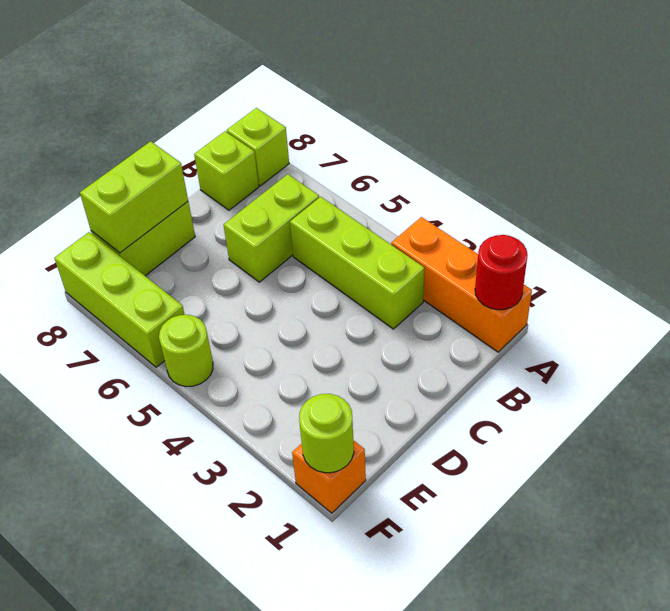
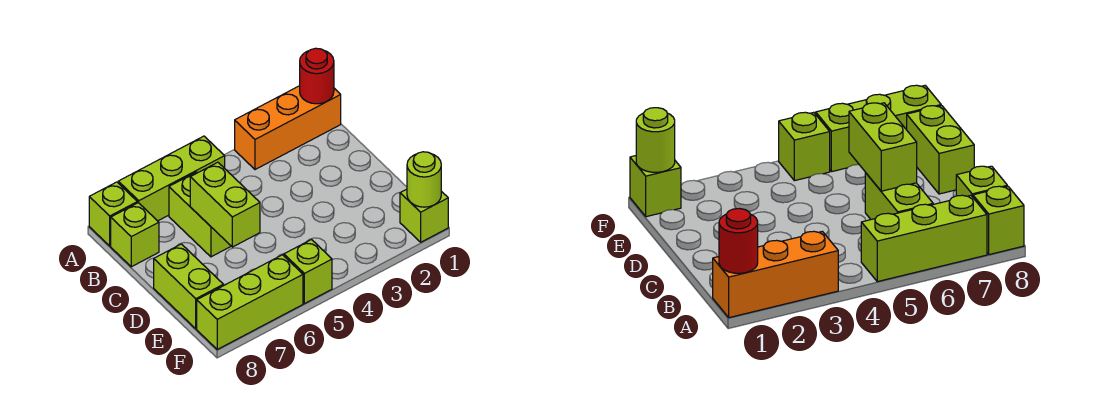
lime 1x3 brick [290,197,424,329] -> lime 1x3 brick moved to [118,136,225,221]
lime 1x2 brick [80,141,188,253] -> lime 1x2 brick moved to [190,162,260,247]
orange 1x1 brick [292,440,366,513] -> lime 1x1 brick [400,189,448,242]
lime 1x1 round brick [159,315,213,387] -> lime 1x1 brick [284,240,332,304]

